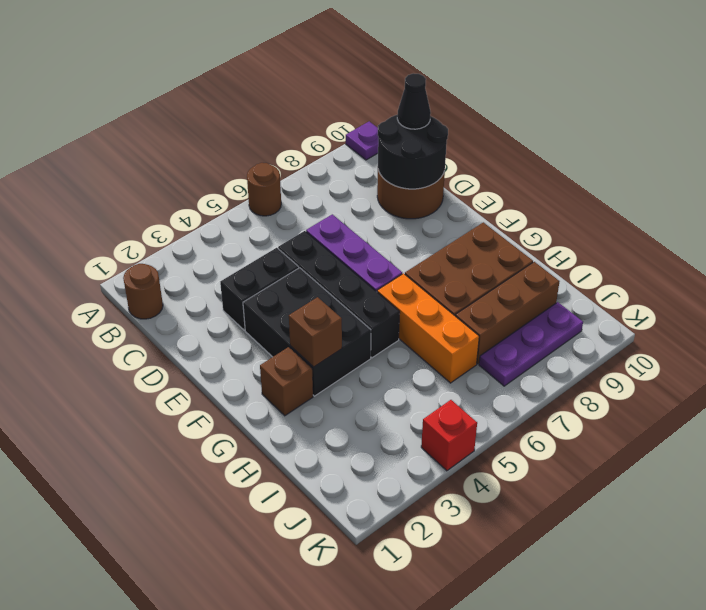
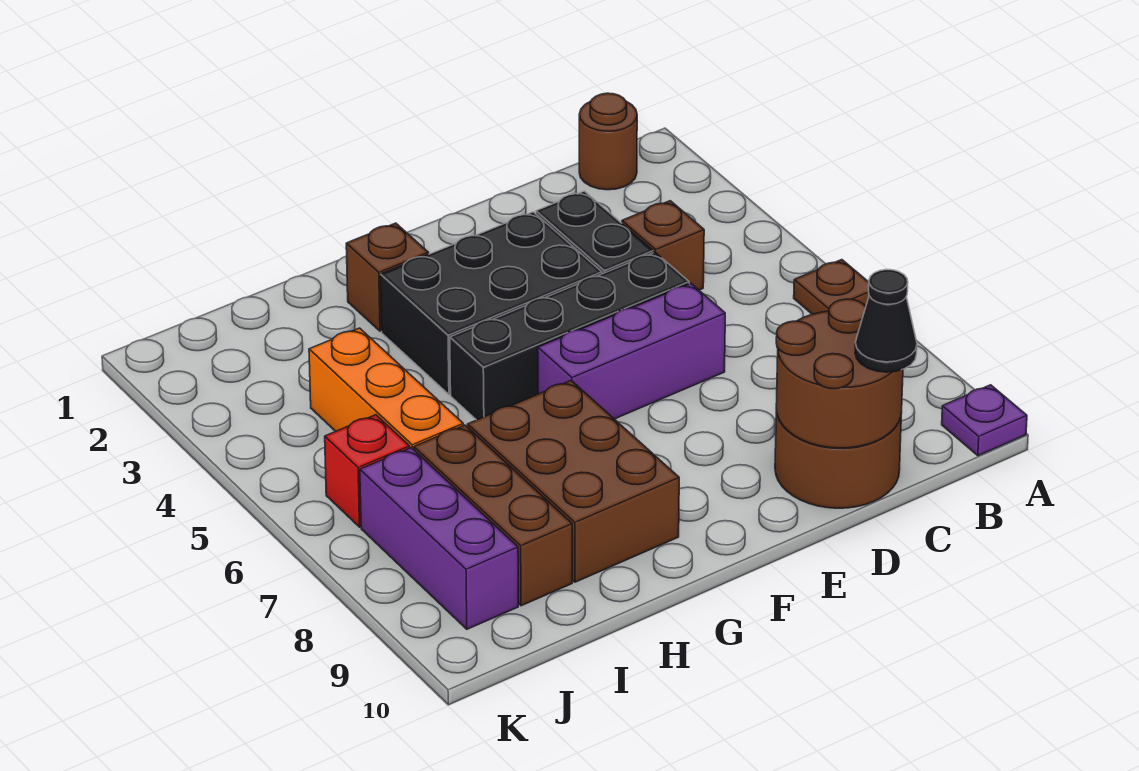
brown 1x1 round brick [247,163,281,216] -> brown 1x1 plate [794,260,869,314]
black 2x2 round brick [377,115,448,189] -> brown 2x2 round brick [776,299,903,448]
brown 1x1 brick [289,297,342,367] -> brown 1x1 brick moved to [622,201,704,290]
orange 1x3 brick [377,273,479,383] -> orange 1x3 brick turned to [309,328,463,450]
purple 1x3 plate [479,302,583,386] -> purple 1x3 brick [360,448,518,629]
red 1x1 brick [421,400,477,471] -> red 1x1 brick moved to [325,415,410,527]

